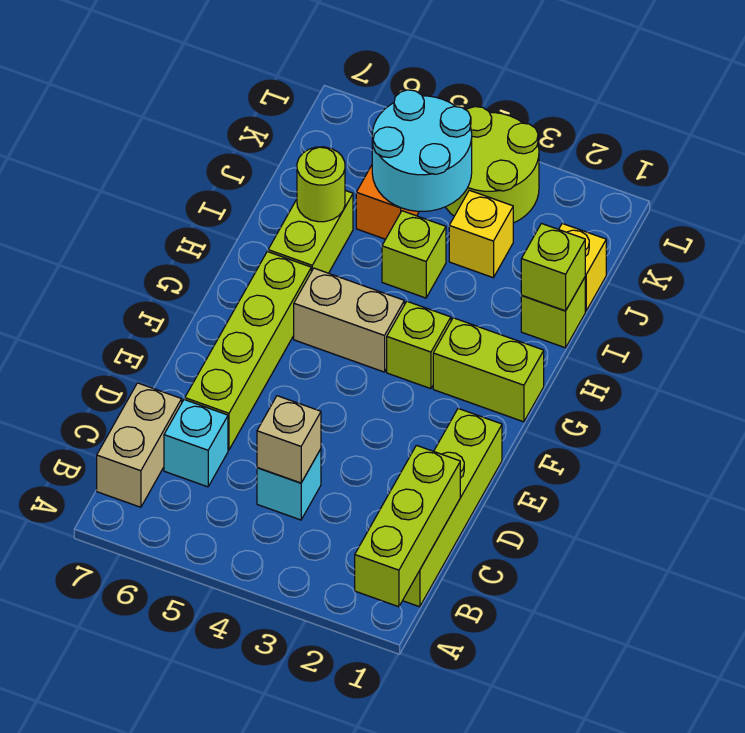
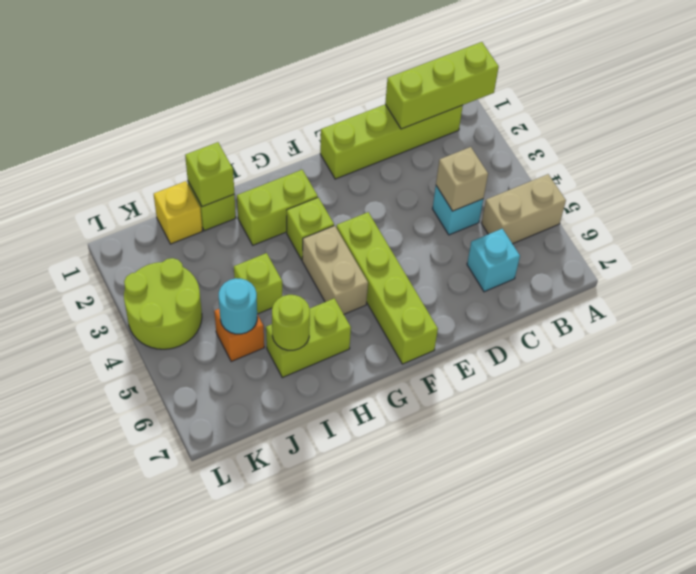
tan 1x2 brick [97,383,182,507] -> tan 1x2 brick moved to [481,174,566,244]
lime 1x4 brick [185,252,311,450] -> lime 1x4 brick turned to [336,212,438,364]
lime 1x2 brick [433,318,544,422] -> lime 1x2 brick turned to [237,170,318,245]
yellow 1x1 brick [449,190,513,278] -> none
cyan 2x2 round brick [372,90,472,211] -> cyan 1x1 round brick [219,278,257,334]

